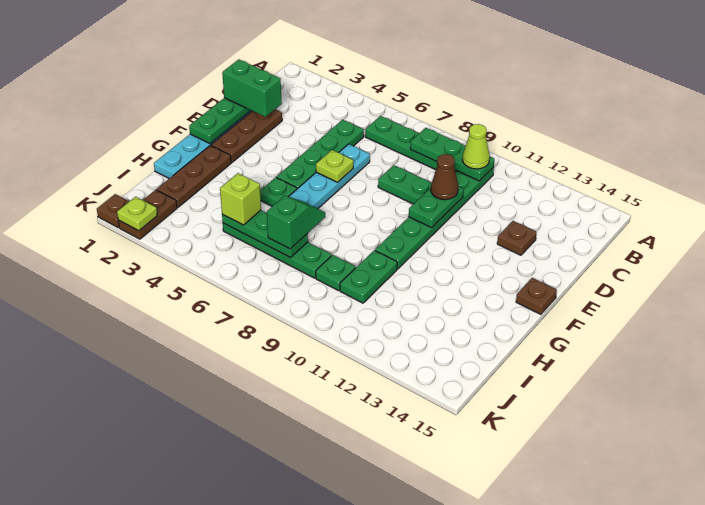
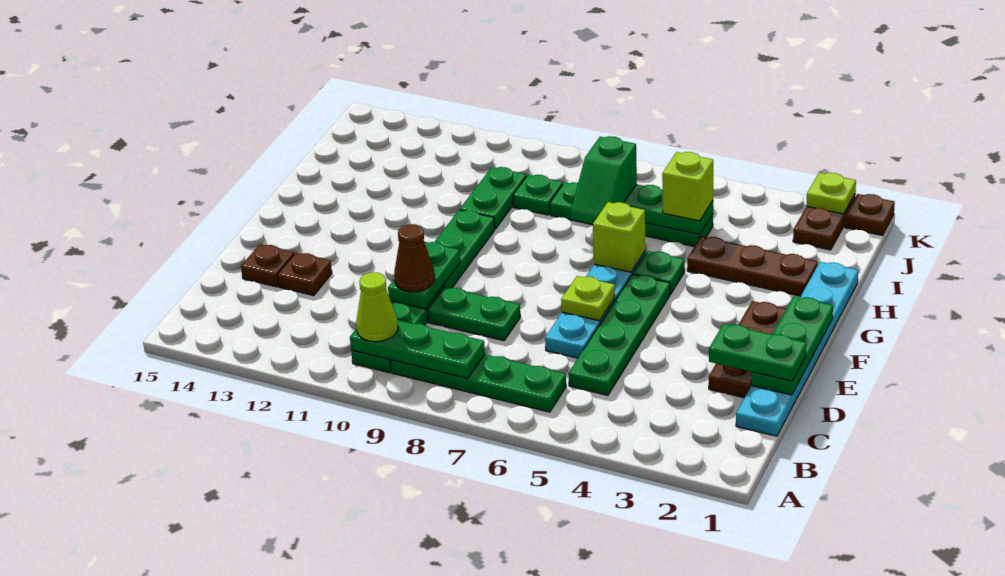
green 1x2 brick [222,59,282,117] -> green 1x2 plate [709,324,806,381]
brown 1x1 plate [516,278,557,314] -> brown 1x1 plate moved to [241,244,294,287]
brown 1x3 plate [156,145,231,208] -> brown 1x3 plate turned to [687,237,818,296]
none -> lime 1x1 brick [593,202,646,272]

